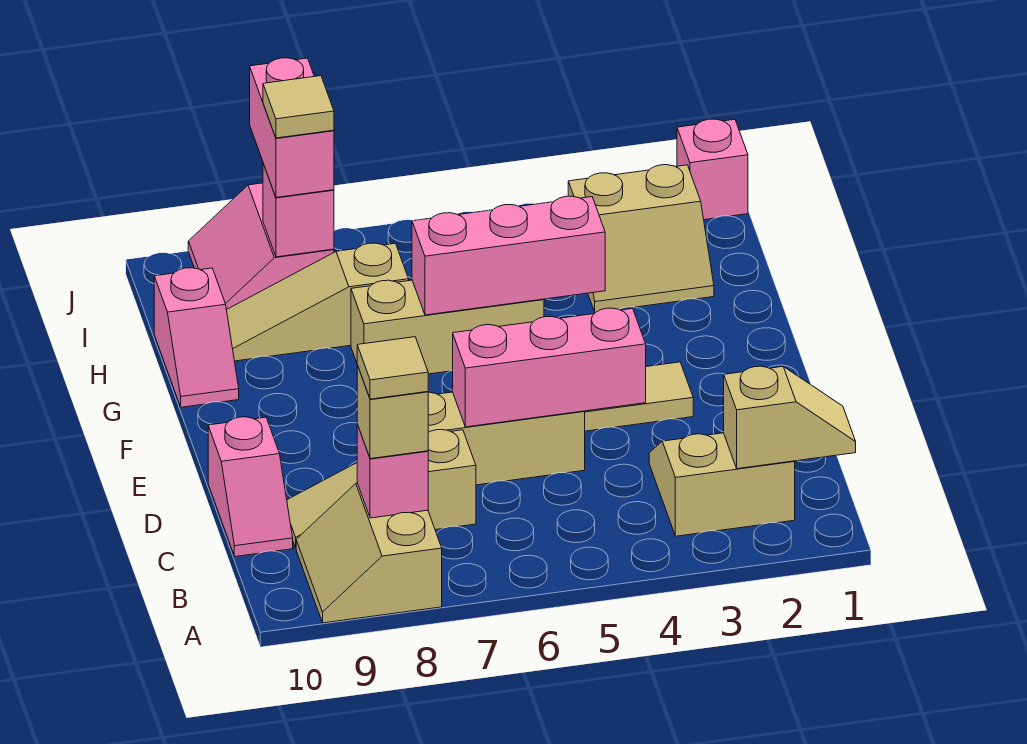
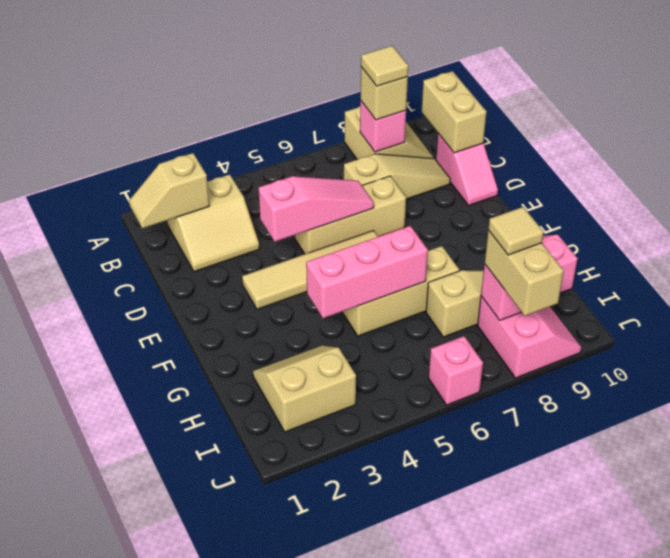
none -> tan 1x2 brick [422,71,487,153]
pink 1x2 slope [208,417,293,557] -> pink 1x2 slope turned to [436,134,498,205]
pink 1x3 brick [453,308,646,427] -> pink 1x3 slope [259,176,374,242]
pink 1x2 brick [250,58,334,197] -> tan 1x2 brick [485,230,564,316]
pink 1x1 brick [677,119,748,220] -> pink 1x1 brick moved to [429,336,483,405]

